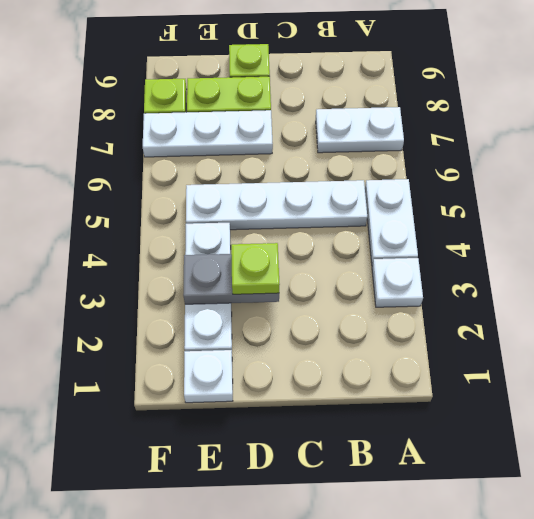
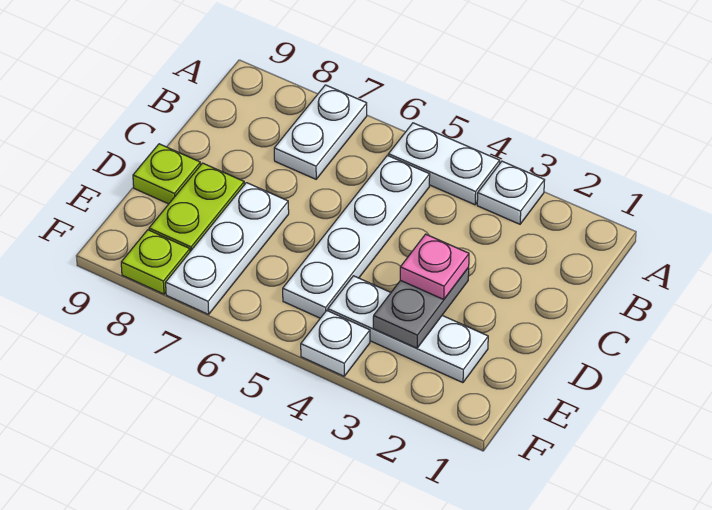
lime 1x1 plate [231,243,280,294] -> pink 1x1 plate [400,234,469,300]
white 1x1 plate [184,350,233,403] -> white 1x1 plate moved to [301,311,370,376]

